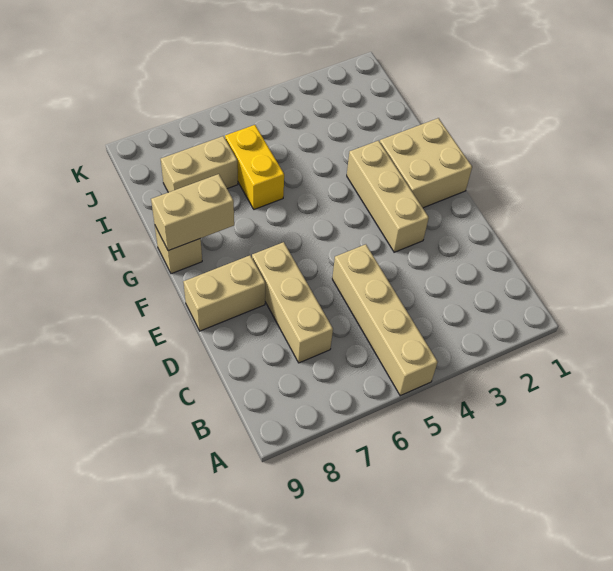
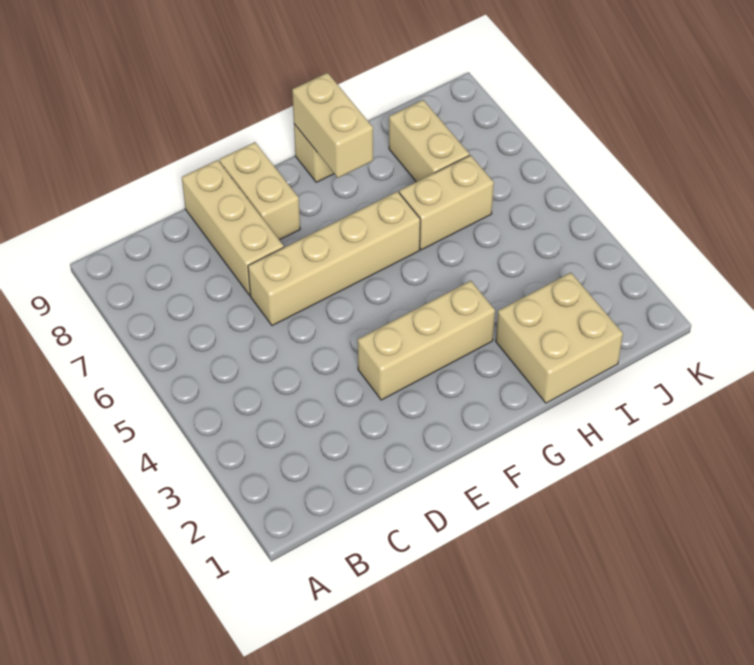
tan 1x4 brick [332,244,438,396] -> tan 1x4 brick moved to [248,191,420,326]
tan 1x3 brick [252,242,333,363] -> tan 1x3 brick turned to [182,160,284,295]
tan 2x2 brick [380,118,472,208] -> tan 2x2 brick moved to [496,273,623,403]
yellow 1x2 brick [225,125,284,209] -> tan 1x2 brick [399,155,494,250]

